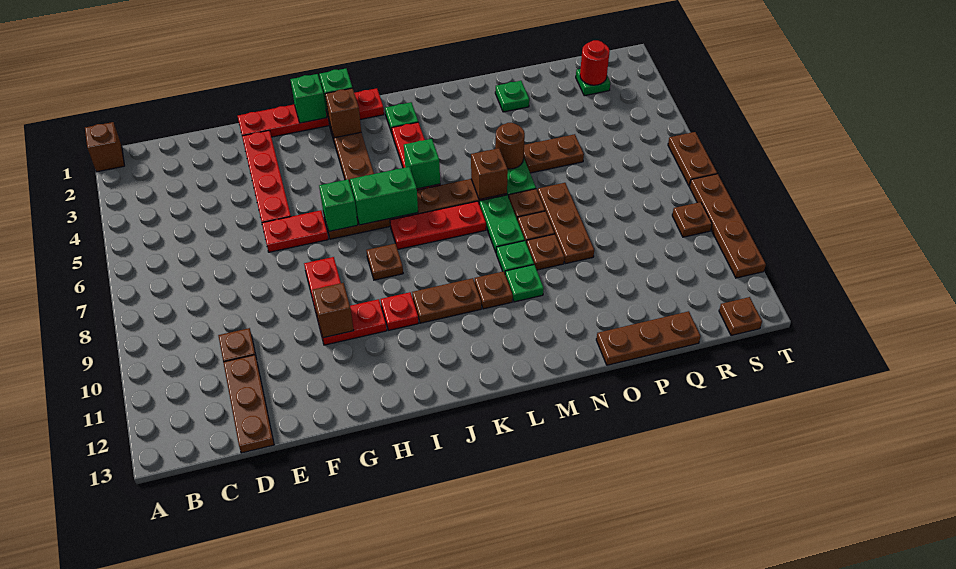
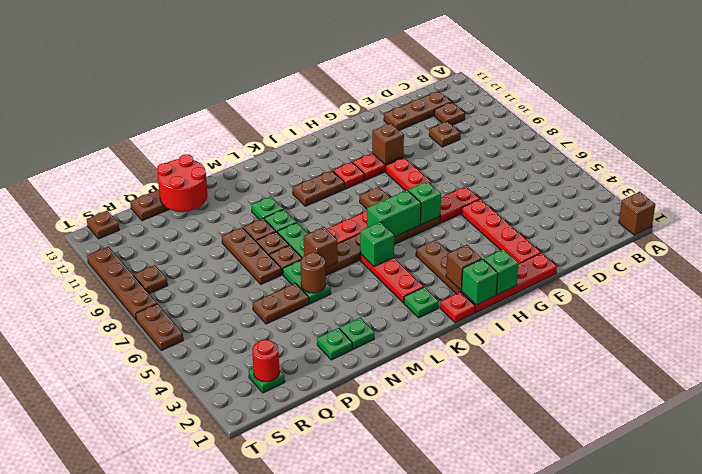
brown 1x3 plate [223,355,274,453] -> brown 1x3 plate turned to [384,91,451,130]
brown 1x1 plate [475,271,513,309] -> brown 1x1 plate moved to [434,102,465,125]
none -> green 1x1 plate [339,318,374,349]
none -> red 2x2 round brick [157,154,207,211]

